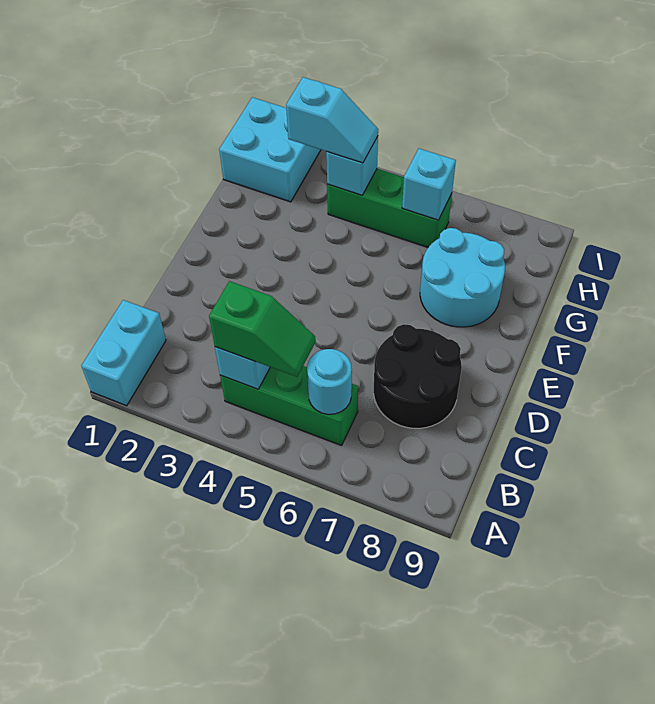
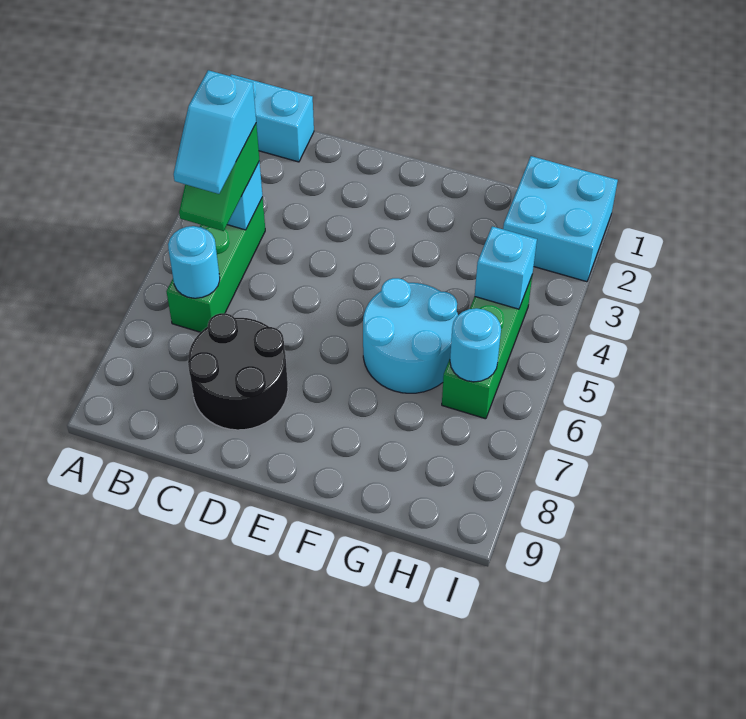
cyan 2x2 round brick [420,228,505,327] -> cyan 2x2 round brick moved to [363,278,458,393]
cyan 1x2 slope [286,77,378,163] -> cyan 1x2 slope moved to [174,70,256,194]
cyan 1x1 brick [402,149,456,220] -> cyan 1x1 round brick [450,308,501,382]

